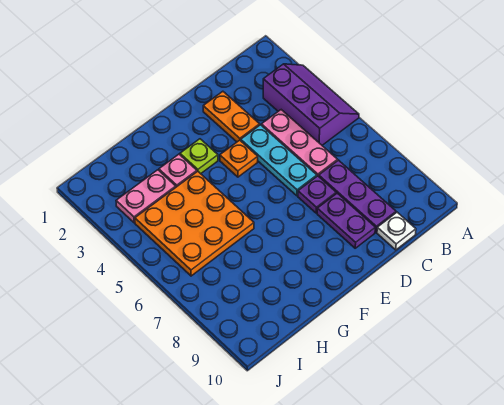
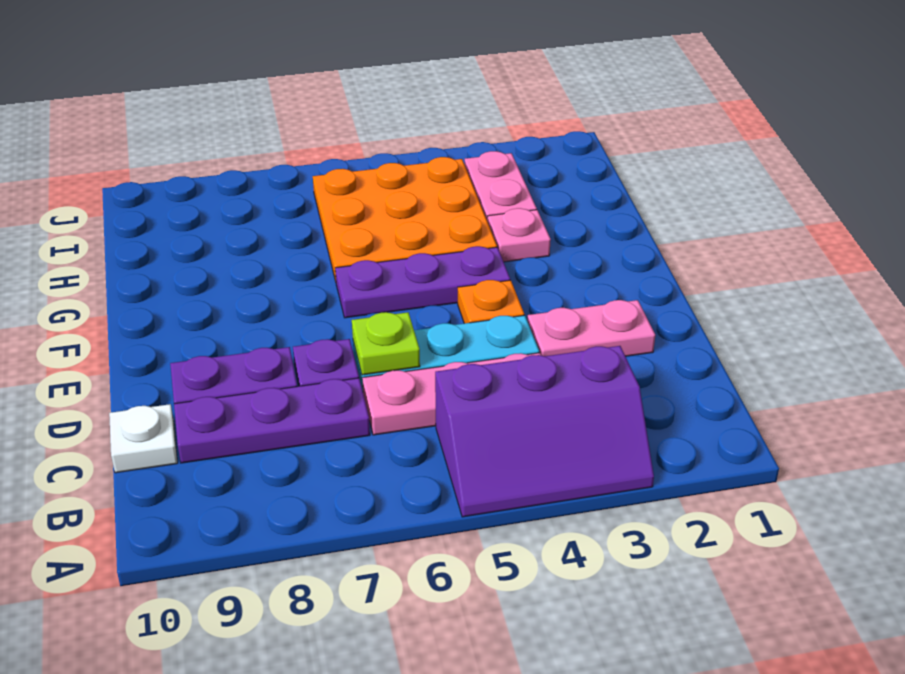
orange 1x2 plate [203,91,260,142] -> pink 1x2 plate [528,300,655,356]
lime 1x1 plate [180,139,218,174] -> lime 1x1 plate moved to [352,312,420,375]
none -> purple 1x3 plate [335,246,510,318]

